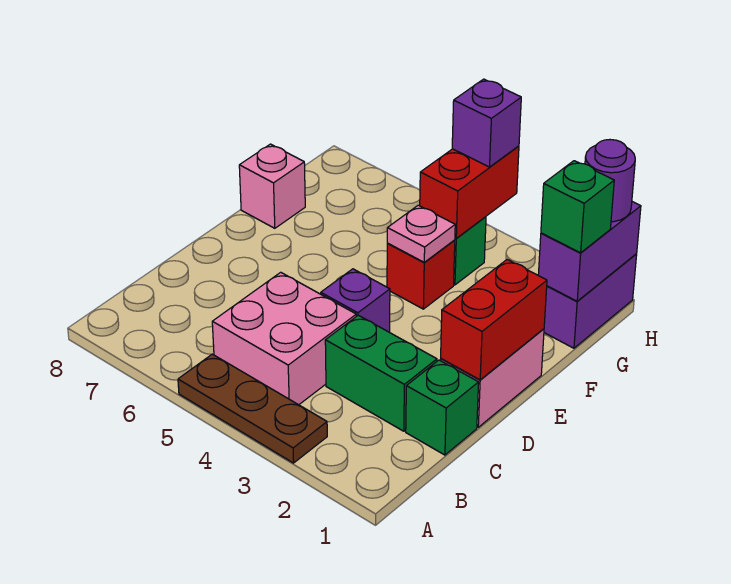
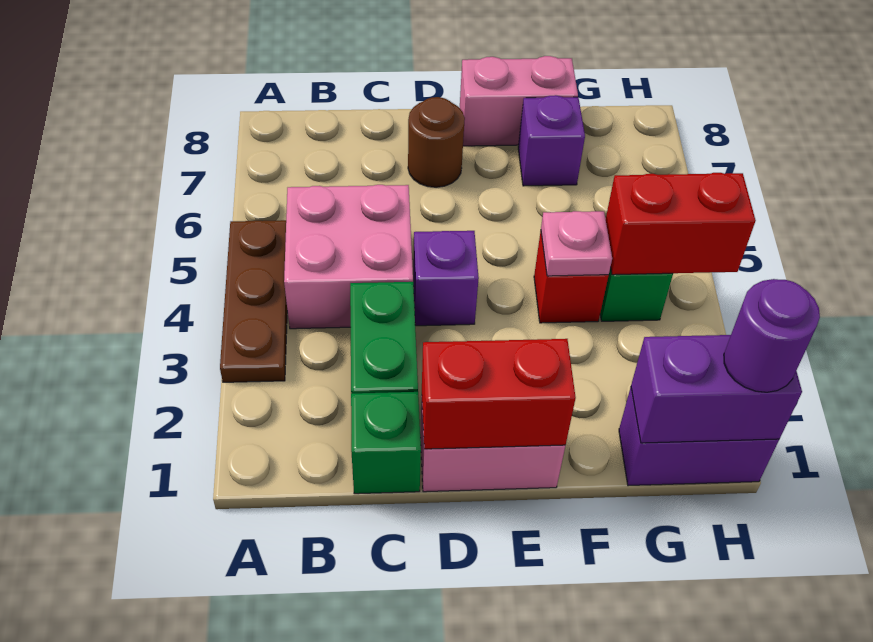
none -> brown 1x1 round brick [408,97,465,187]
pink 1x1 brick [239,144,305,228] -> pink 1x2 brick [460,56,578,146]
green 1x1 brick [541,161,614,253] -> none
purple 1x1 brick [452,79,521,167] -> purple 1x1 brick moved to [518,95,585,186]

